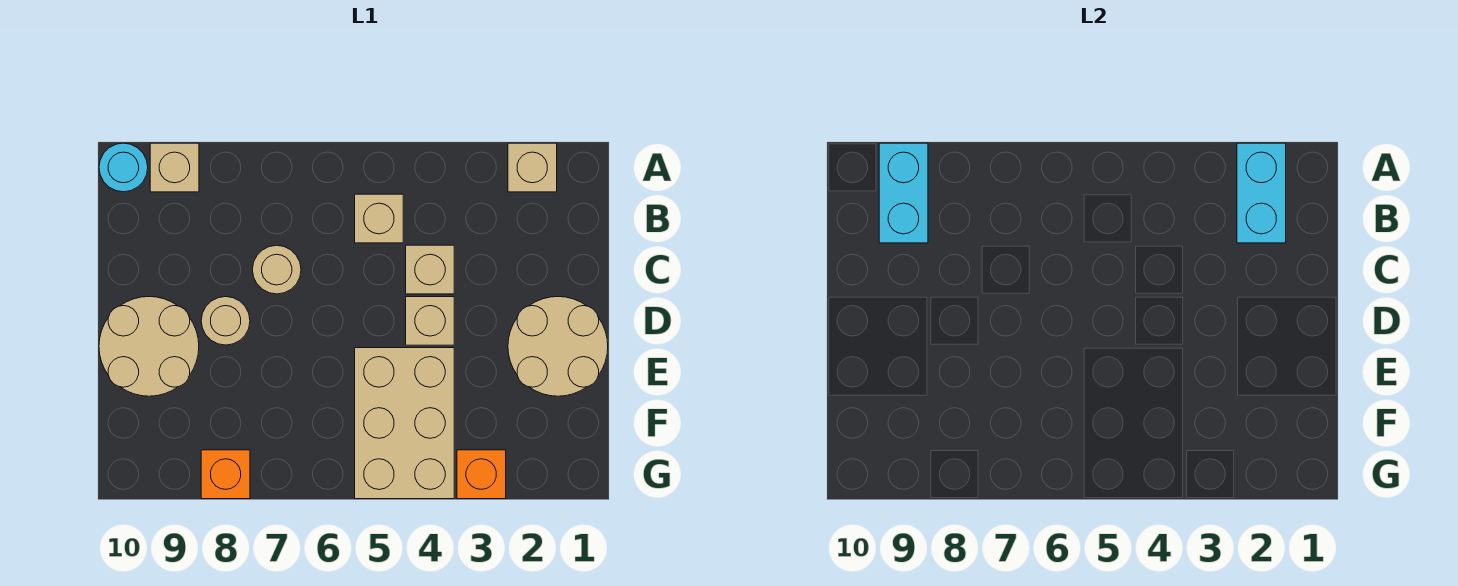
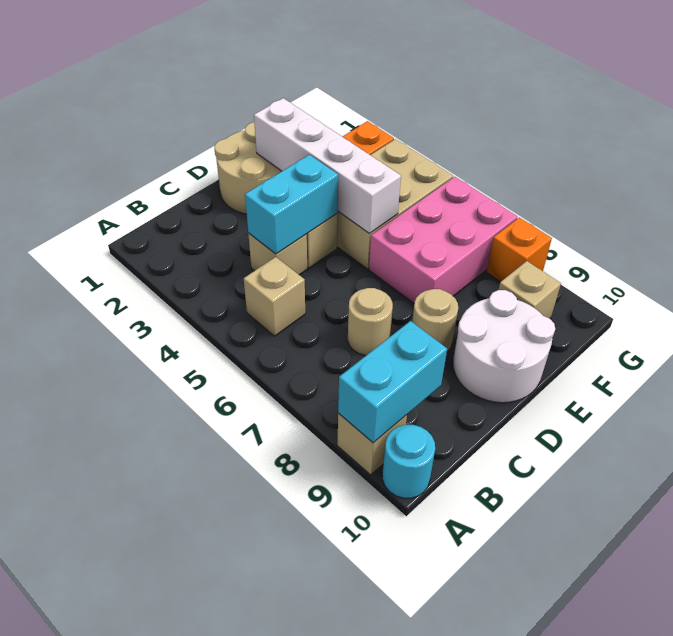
tan 1x1 brick [508,143,557,192] -> tan 1x1 brick moved to [499,261,561,318]
cyan 1x2 brick [1237,143,1286,243] -> cyan 1x2 brick moved to [245,155,338,254]
tan 2x2 round brick [99,297,199,396] -> white 2x2 round brick [453,290,555,403]
none -> white 1x4 brick [254,98,401,234]
none -> pink 2x3 brick [369,177,517,303]

